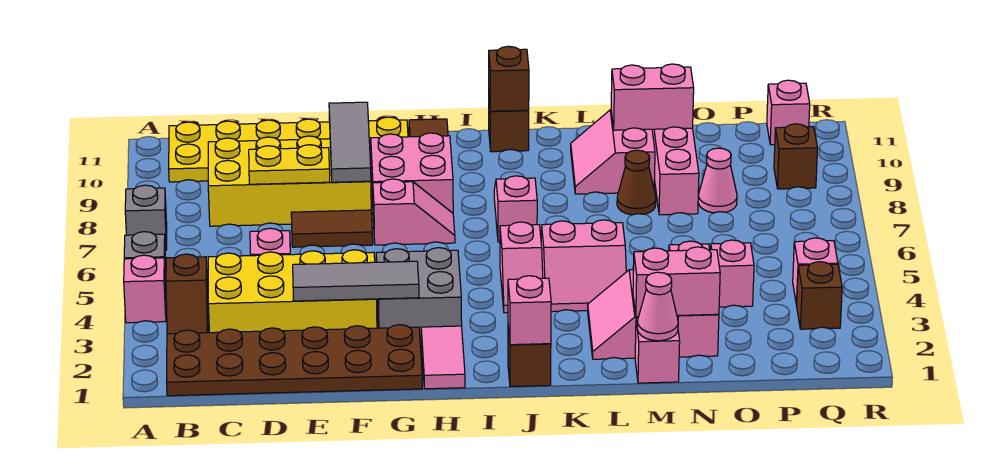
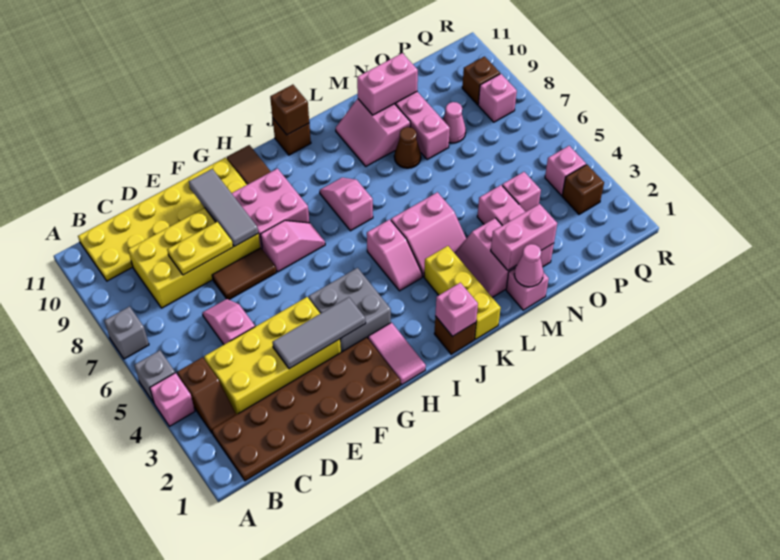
none -> yellow 1x3 brick [424,246,501,339]
pink 1x1 brick [767,80,810,145] -> pink 1x1 brick moved to [478,74,517,122]

